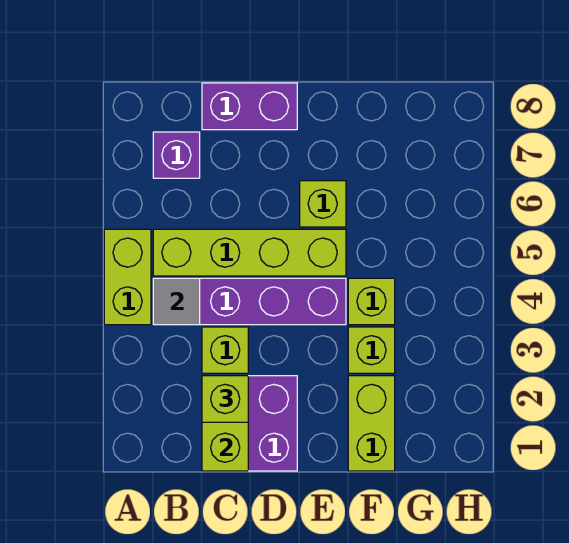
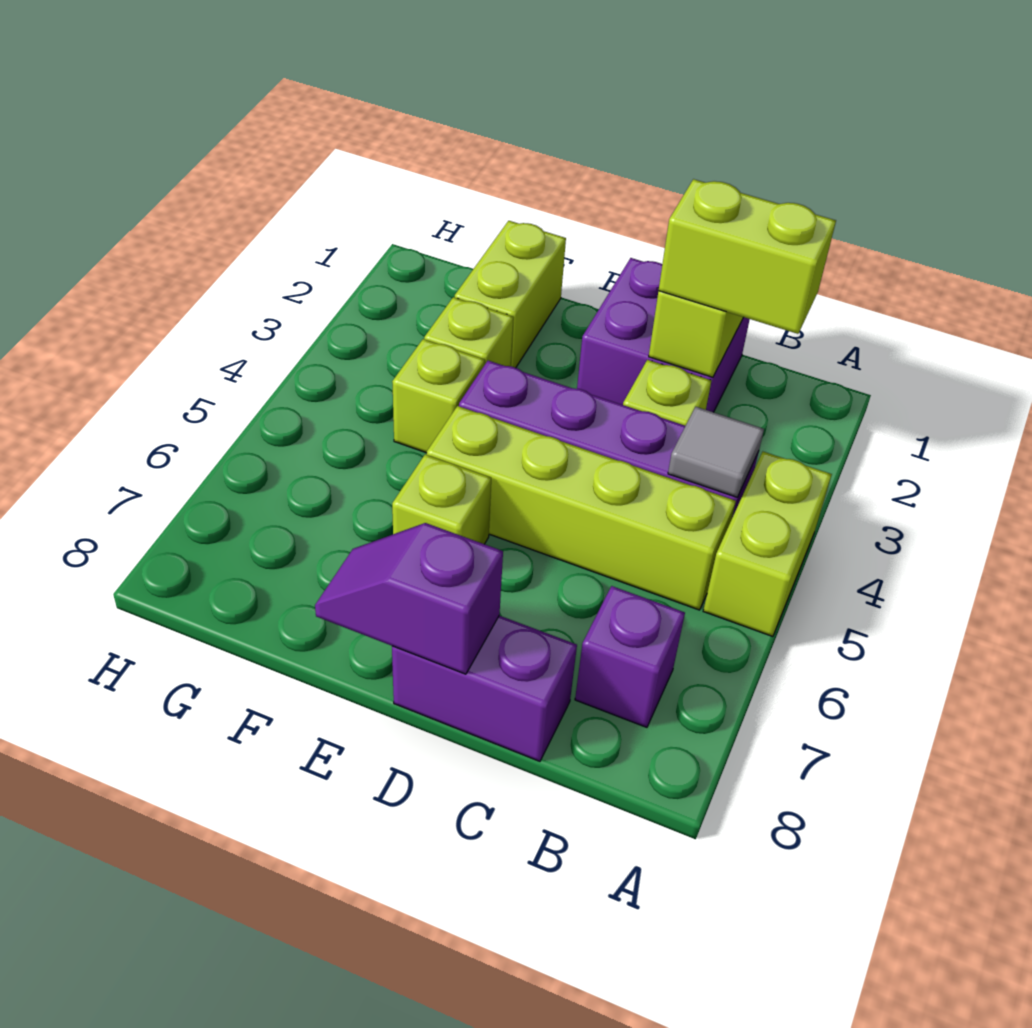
lime 1x1 brick [202,376,248,422] -> lime 1x2 brick [659,179,836,334]
none -> purple 1x2 slope [315,523,503,674]

